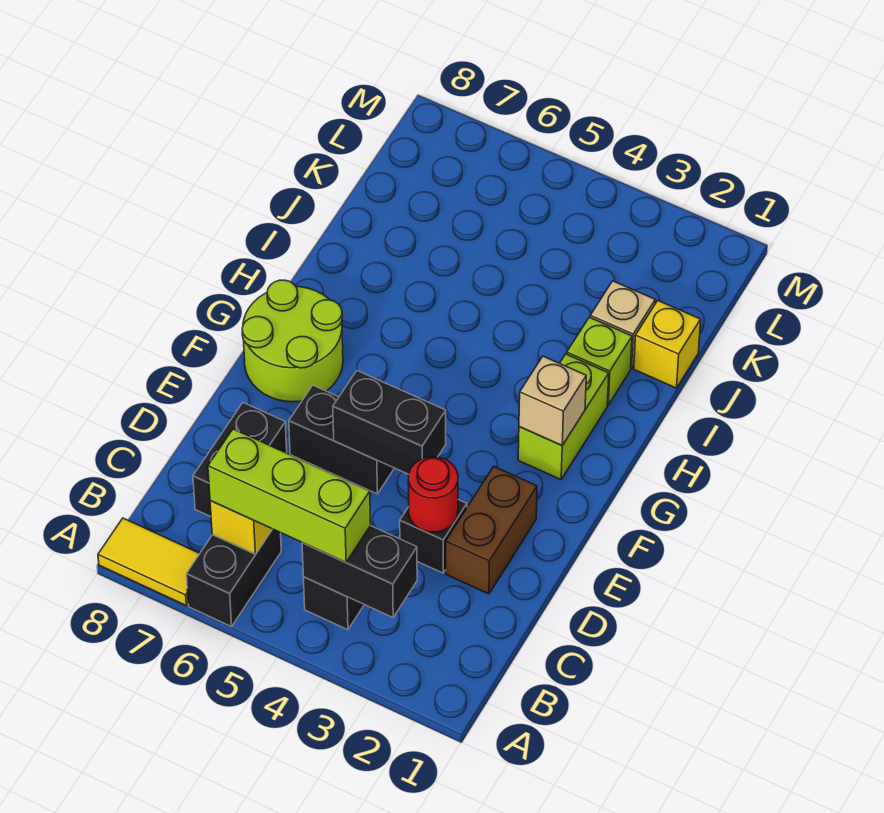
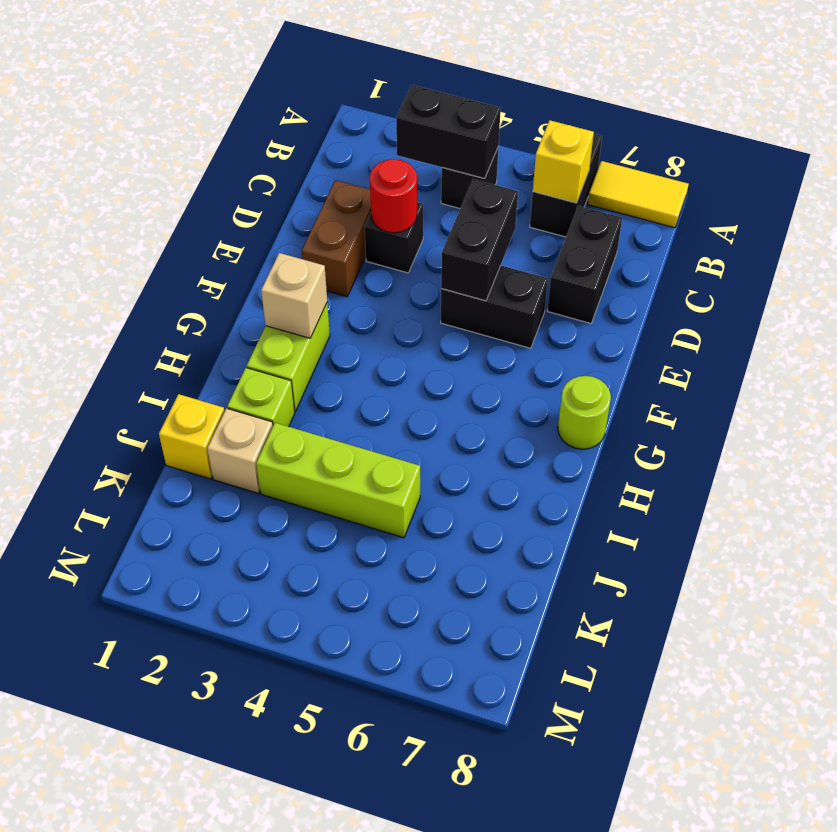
lime 1x3 brick [208,429,371,562] -> lime 1x3 brick moved to [256,423,420,538]
black 1x2 brick [333,371,446,474] -> black 1x2 brick turned to [441,179,518,301]
lime 2x2 round brick [242,280,343,402] -> lime 1x1 round brick [558,376,611,449]

